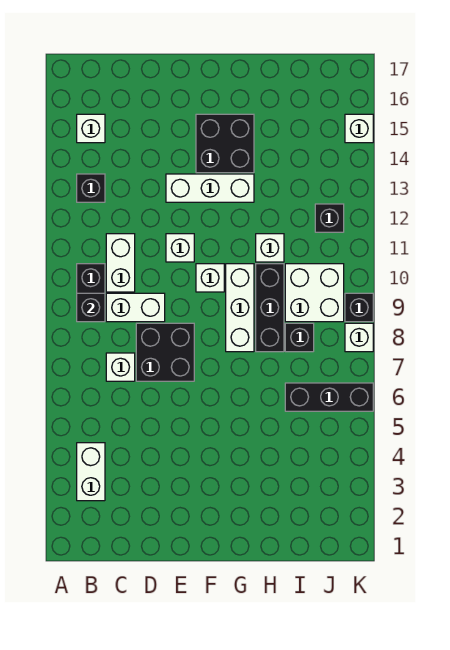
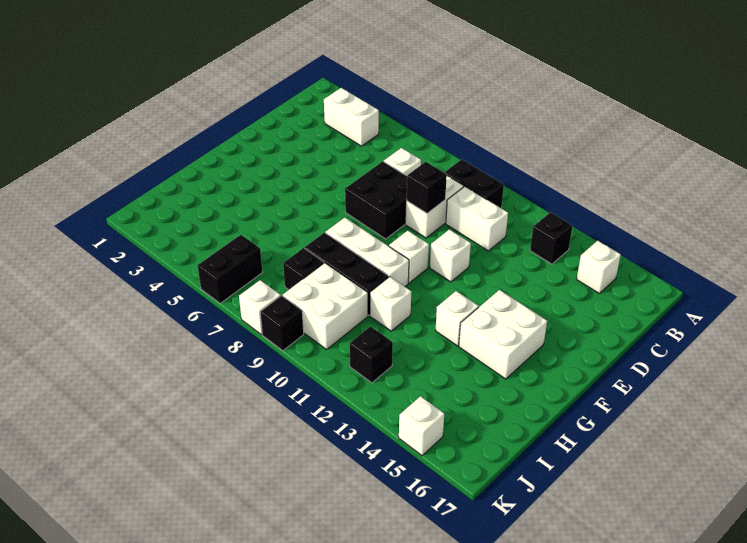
black 1x1 brick [77,293,105,322] -> black 1x1 brick moved to [407,162,447,213]
white 1x3 brick [166,174,254,202] -> white 1x1 brick [436,291,479,346]
black 2x2 brick [196,114,254,173] -> white 2x2 brick [459,290,547,379]
black 1x3 brick [285,383,373,411] -> black 1x2 brick [198,235,262,303]

